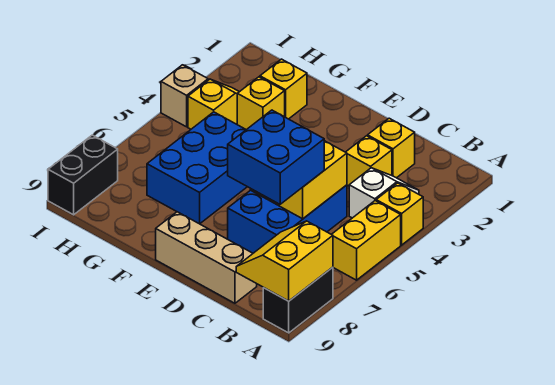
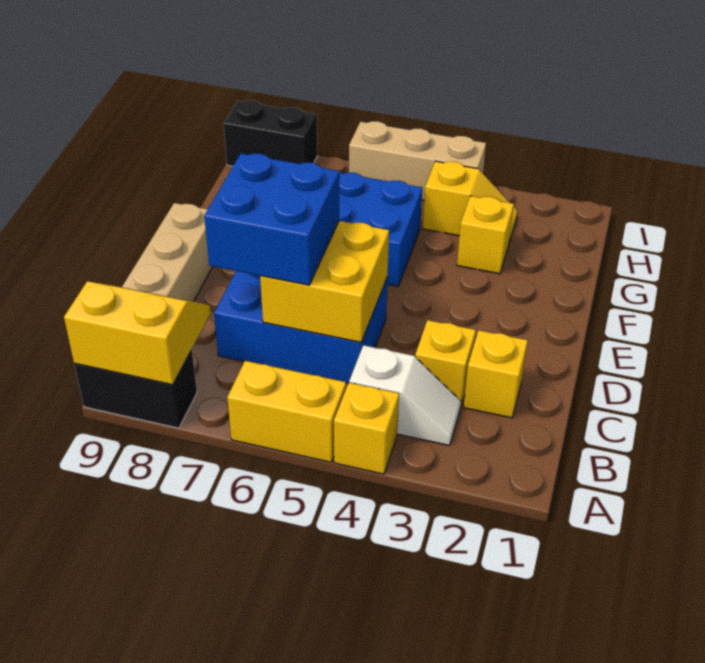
yellow 1x1 brick [260,59,307,119] -> none
tan 1x1 brick [161,65,208,127] -> tan 1x3 brick [349,121,486,200]

